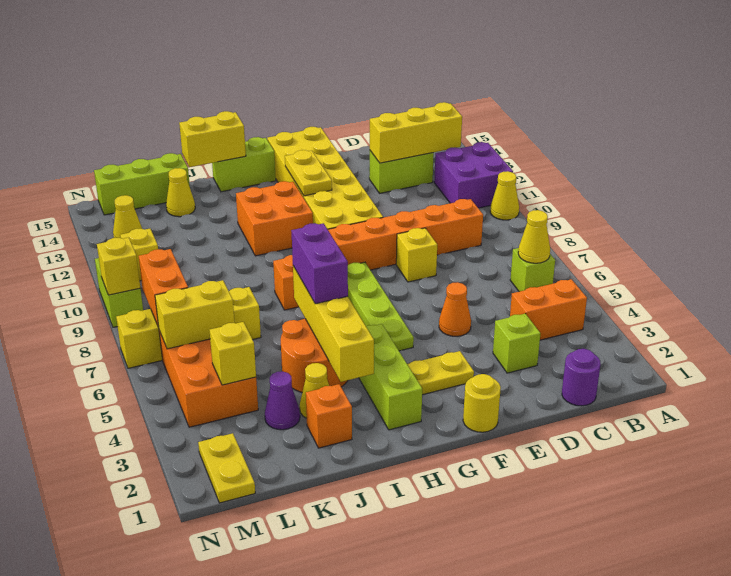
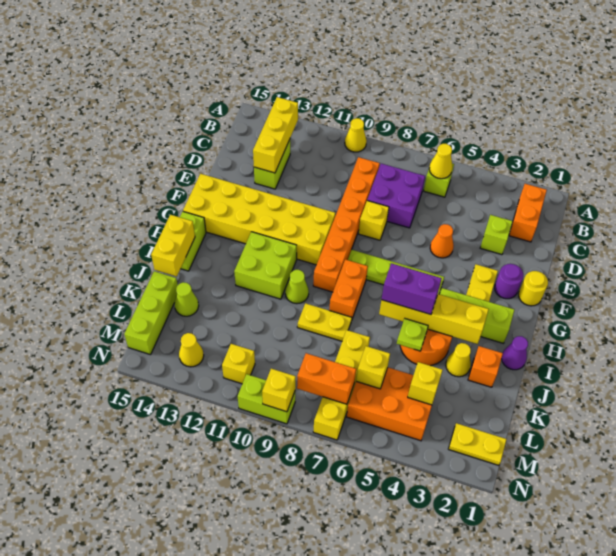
purple 2x2 brick [434,142,513,208] -> purple 2x2 brick moved to [367,164,425,228]
orange 1x2 brick [510,279,587,340] -> orange 1x2 brick moved to [509,184,547,242]
purple 1x1 round brick [562,349,601,406] -> purple 1x1 round brick moved to [495,264,523,299]
yellow 1x2 plate [285,150,332,196] -> yellow 1x2 plate moved to [297,303,352,341]
orange 2x2 brick [236,181,313,256] -> lime 2x2 brick [234,232,297,299]
none -> lime 1x1 cone [285,270,309,304]
none -> lime 1x1 plate [397,319,428,351]
purple 1x1 cone [265,371,300,430] -> purple 1x1 cone moved to [502,336,528,370]
yellow 1x1 cone [166,168,195,217] -> lime 1x1 cone [174,282,199,316]
yellow 1x2 brick [155,280,234,349] -> yellow 1x1 brick [356,346,390,389]

